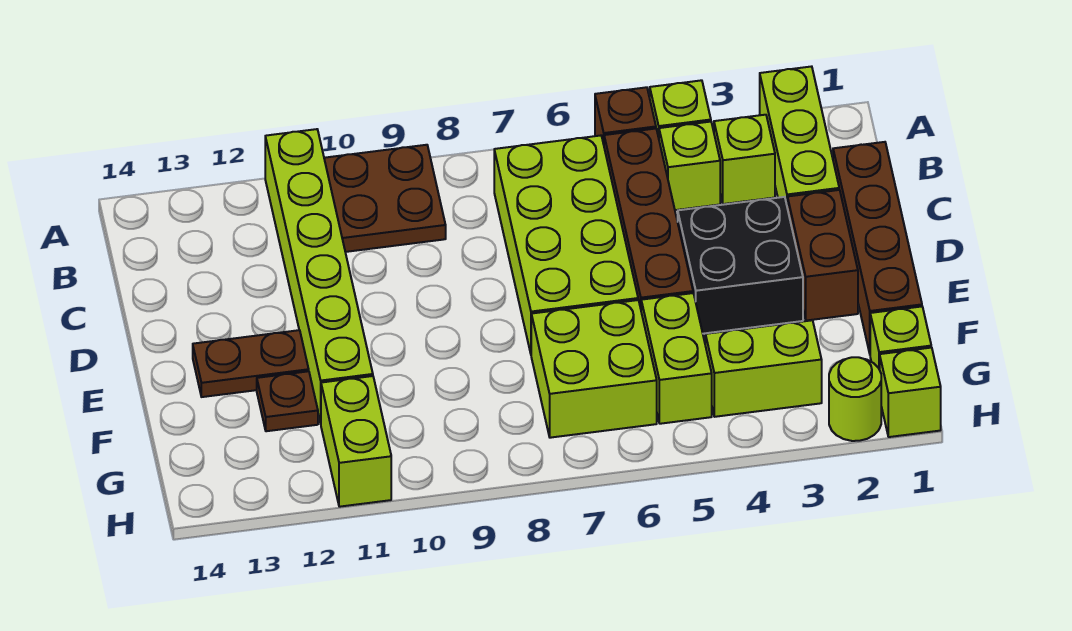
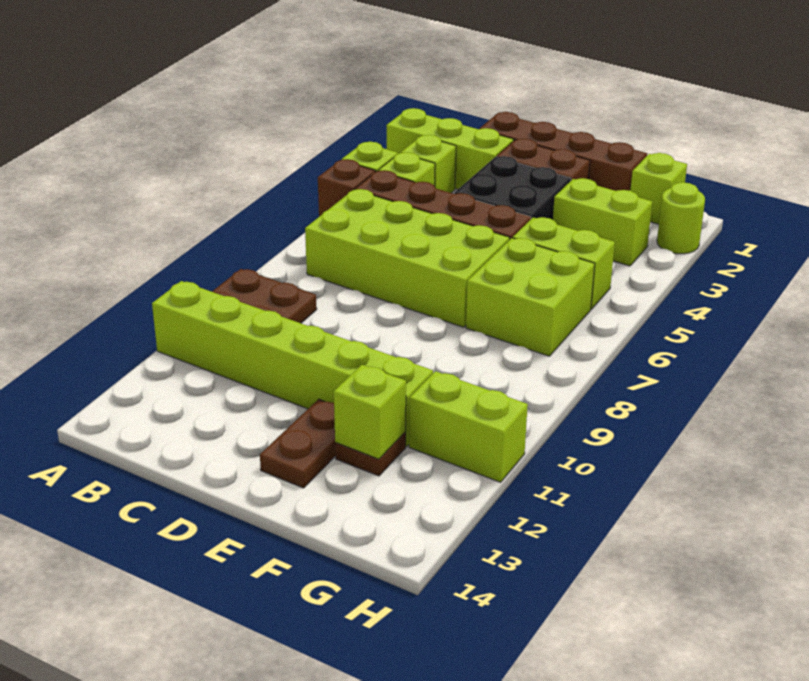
lime 1x2 brick [705,320,822,417] -> lime 1x2 brick turned to [553,178,652,266]
lime 1x1 brick [880,348,941,437] -> lime 1x1 brick moved to [334,365,406,459]

